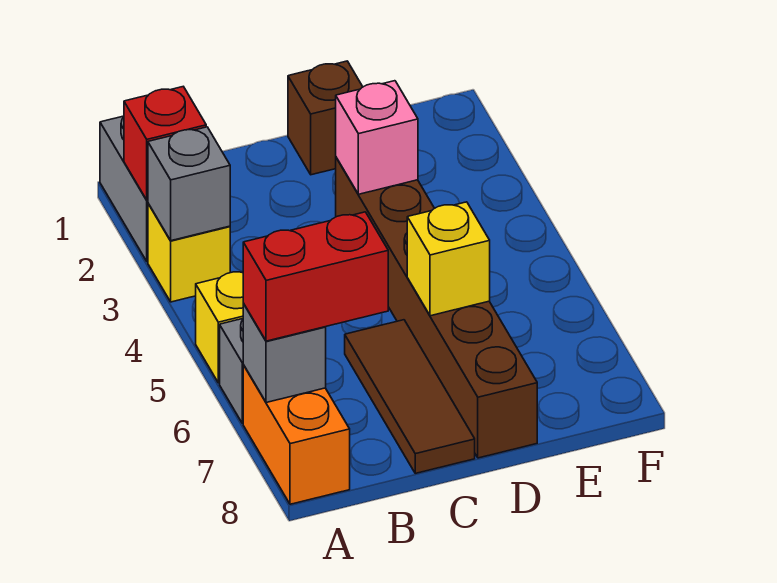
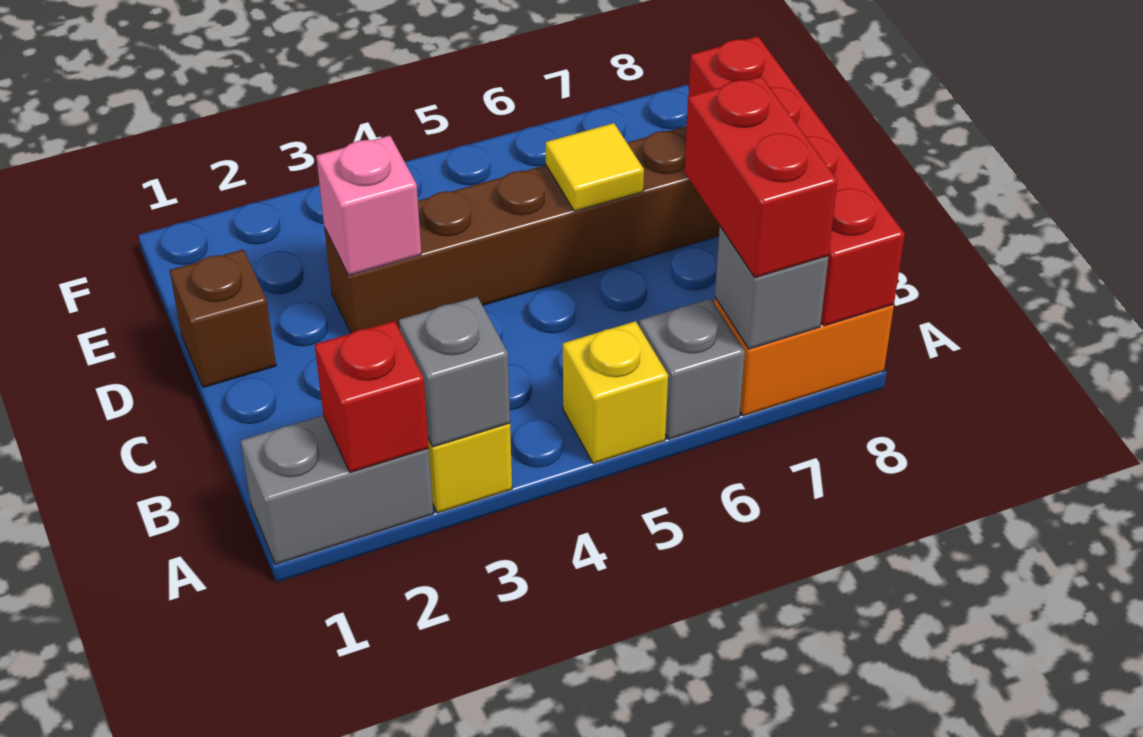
none -> red 1x4 brick [689,36,905,326]
brown 1x3 tile [345,320,475,473] -> none
yellow 1x1 brick [407,202,490,316] -> yellow 1x1 tile [546,123,644,211]

